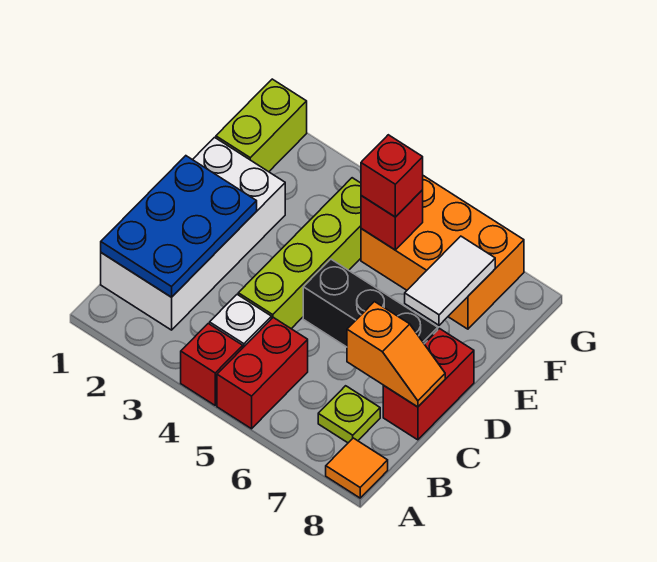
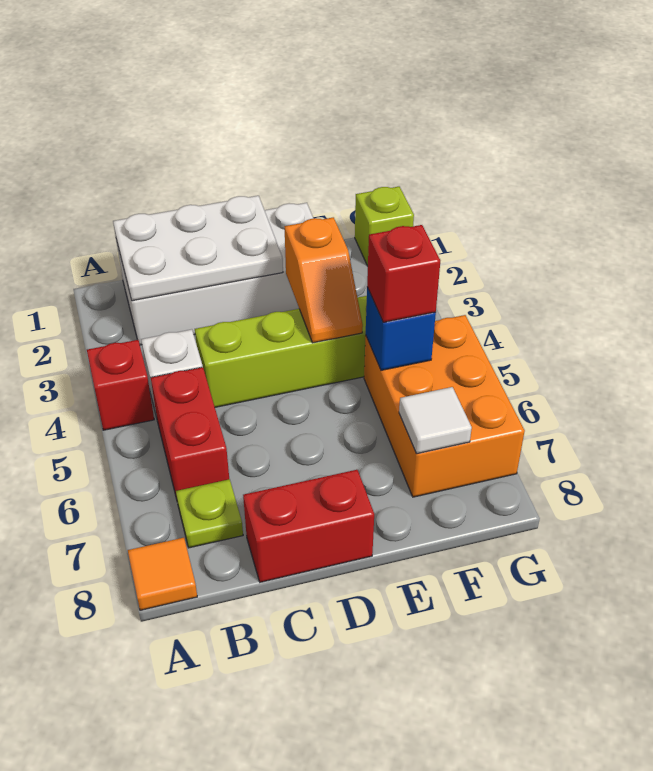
red 1x2 brick [217,317,308,429] -> red 1x2 brick turned to [151,367,229,499]
blue 2x3 plate [101,156,257,297] -> white 2x3 plate [113,196,283,301]
orange 1x2 slope [347,302,445,407] -> orange 1x2 slope moved to [284,217,363,343]
black 1x3 brick [303,259,438,347] -> none
white 1x2 tile [405,236,495,325] -> white 1x1 tile [399,387,472,454]
lime 1x2 brick [216,79,307,172] -> lime 1x1 brick [355,187,414,266]
red 1x1 brick [361,190,423,250] -> blue 1x1 brick [366,287,436,370]

